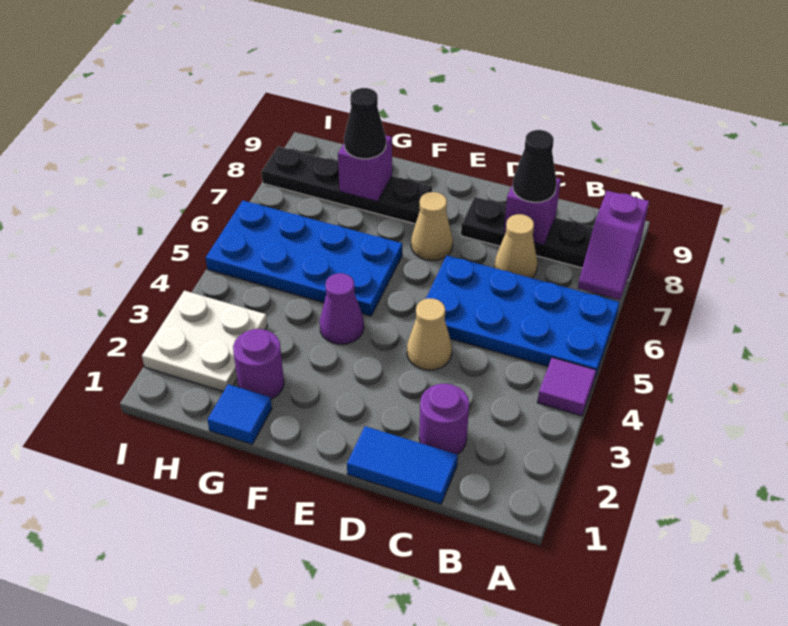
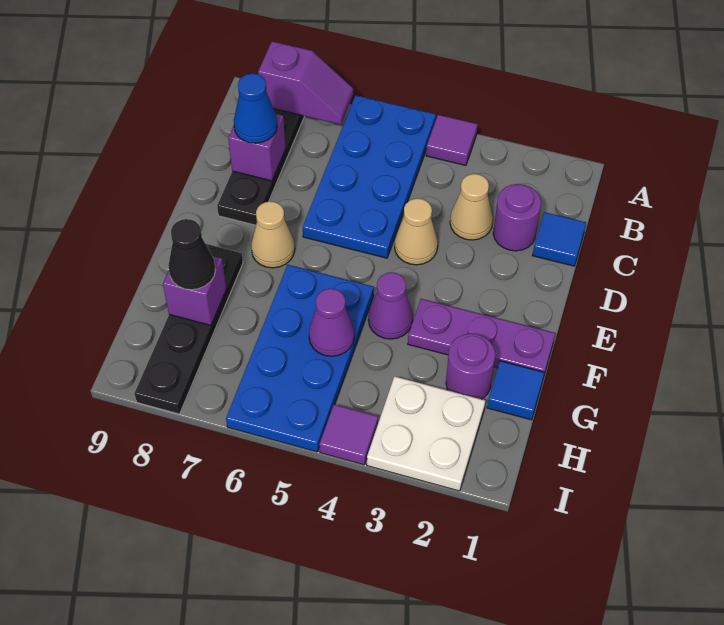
blue 1x2 tile [347,426,458,504] -> blue 1x1 tile [532,212,586,266]
tan 1x1 cone [495,214,538,278] -> tan 1x1 cone moved to [450,174,493,240]
black 1x1 cone [513,130,557,202] -> blue 1x1 cone [234,74,277,143]
none -> purple 1x3 plate [408,299,555,374]
none -> purple 1x1 cone [309,289,354,356]
none -> purple 1x1 tile [319,405,378,465]

